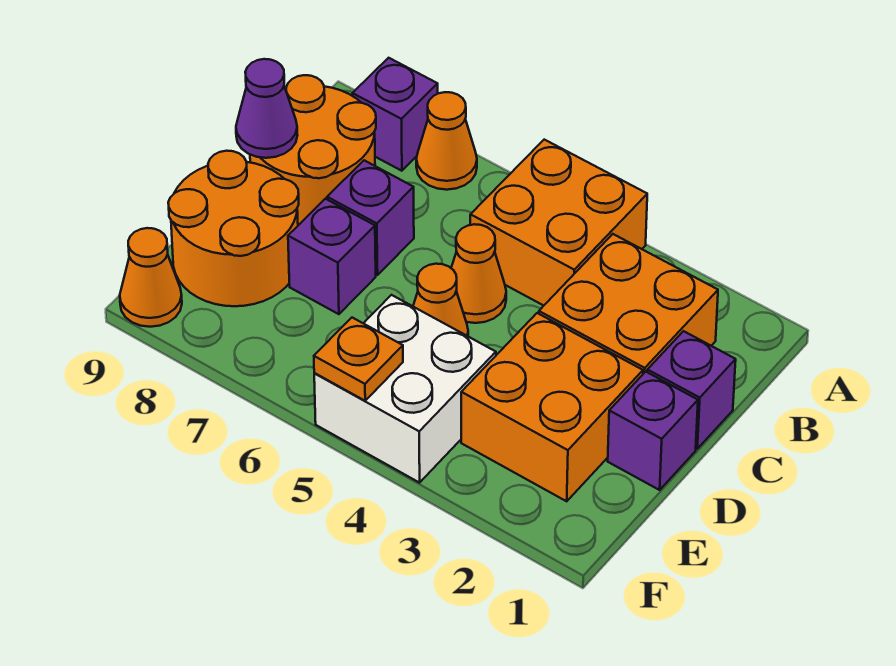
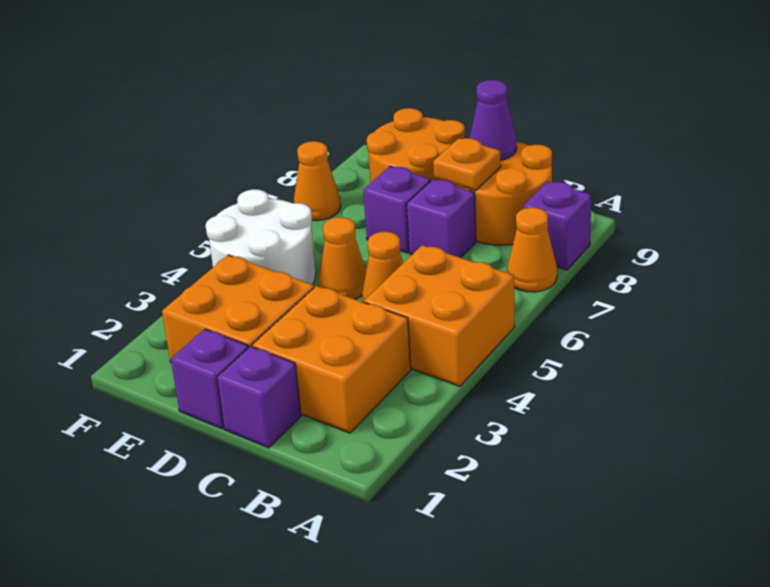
white 2x2 brick [314,295,496,483] -> white 2x2 round brick [206,189,316,285]
orange 1x1 plate [314,318,403,401] -> orange 1x1 plate moved to [433,138,501,190]
orange 1x1 cone [120,228,182,327] -> orange 1x1 cone moved to [294,141,341,221]

